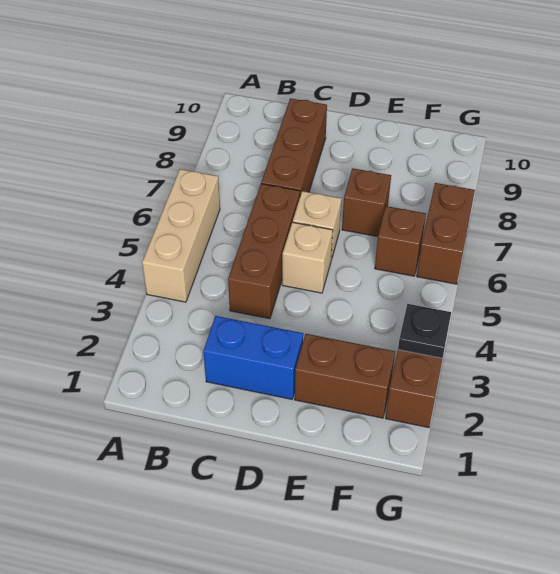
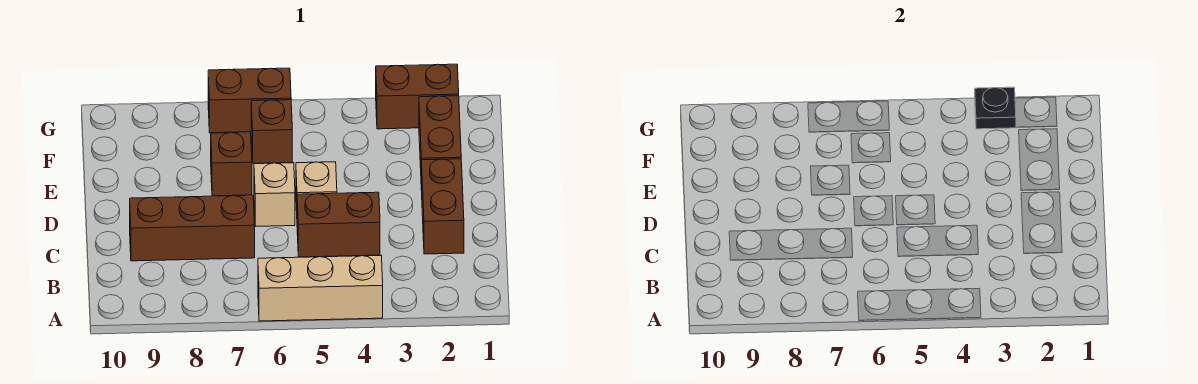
blue 1x2 brick [203,316,303,399] -> brown 1x2 brick [422,159,464,254]
brown 1x3 brick [228,184,300,319] -> brown 1x2 brick [297,192,380,257]

